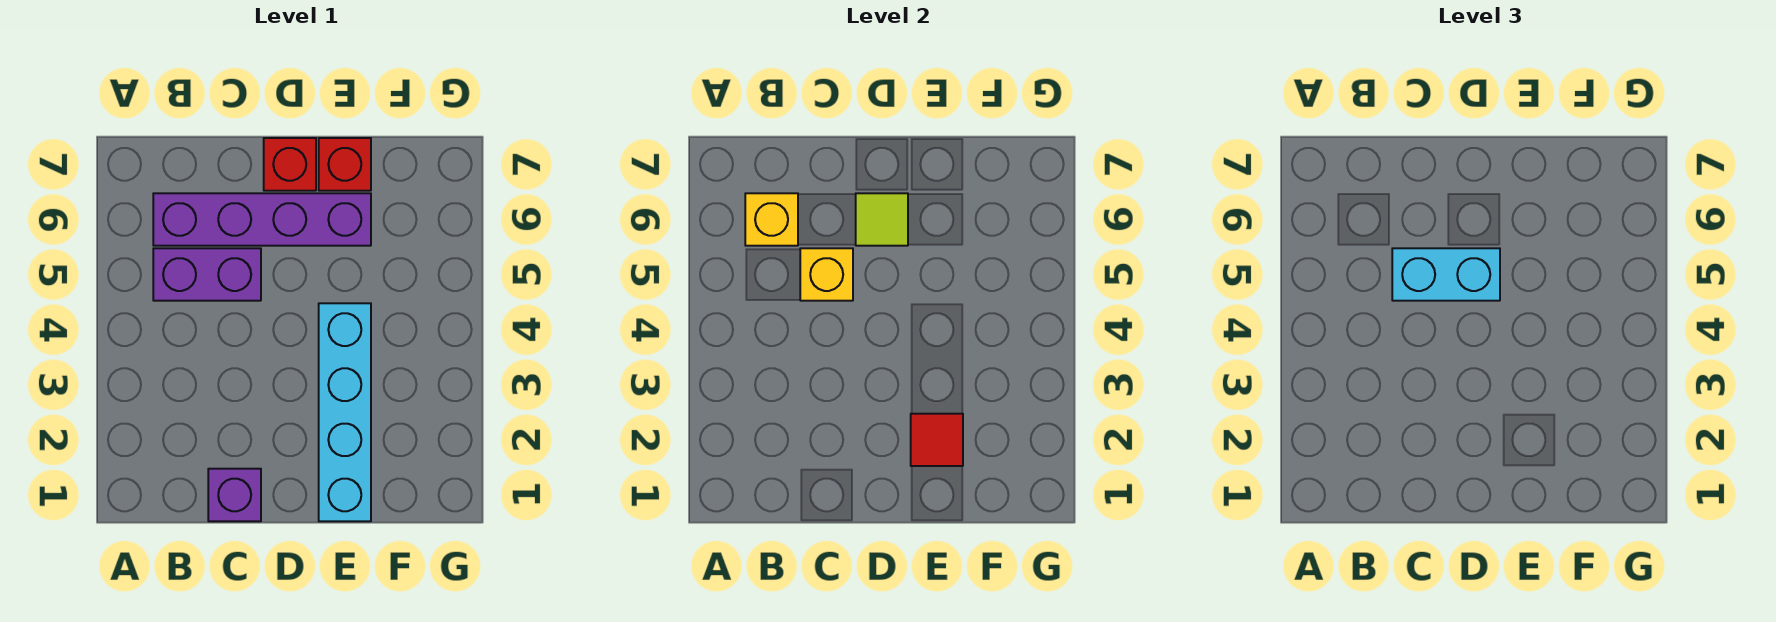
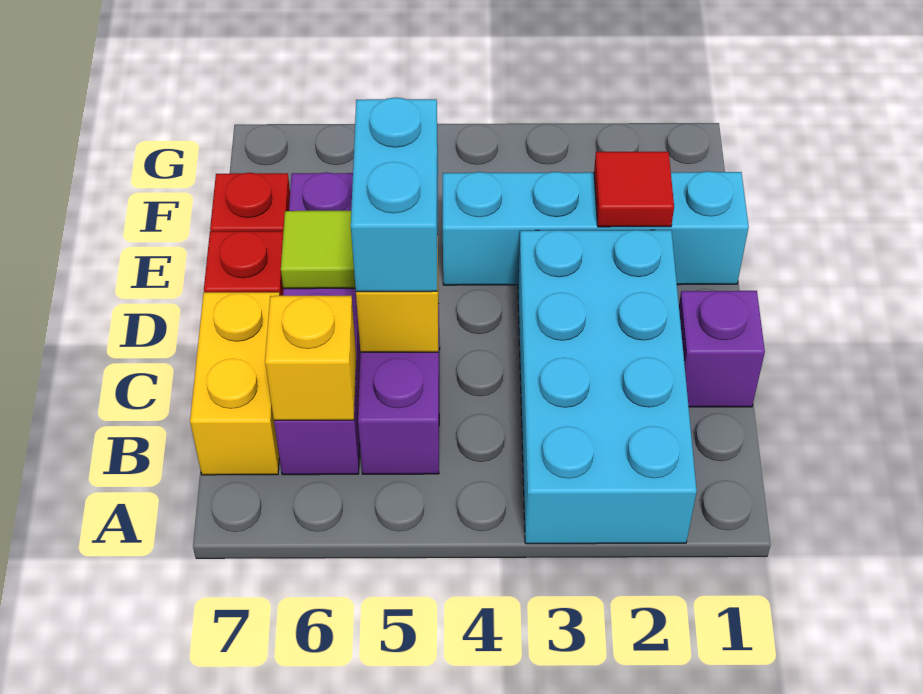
none -> cyan 2x4 brick [518,230,697,544]
none -> yellow 1x2 brick [190,292,280,475]

